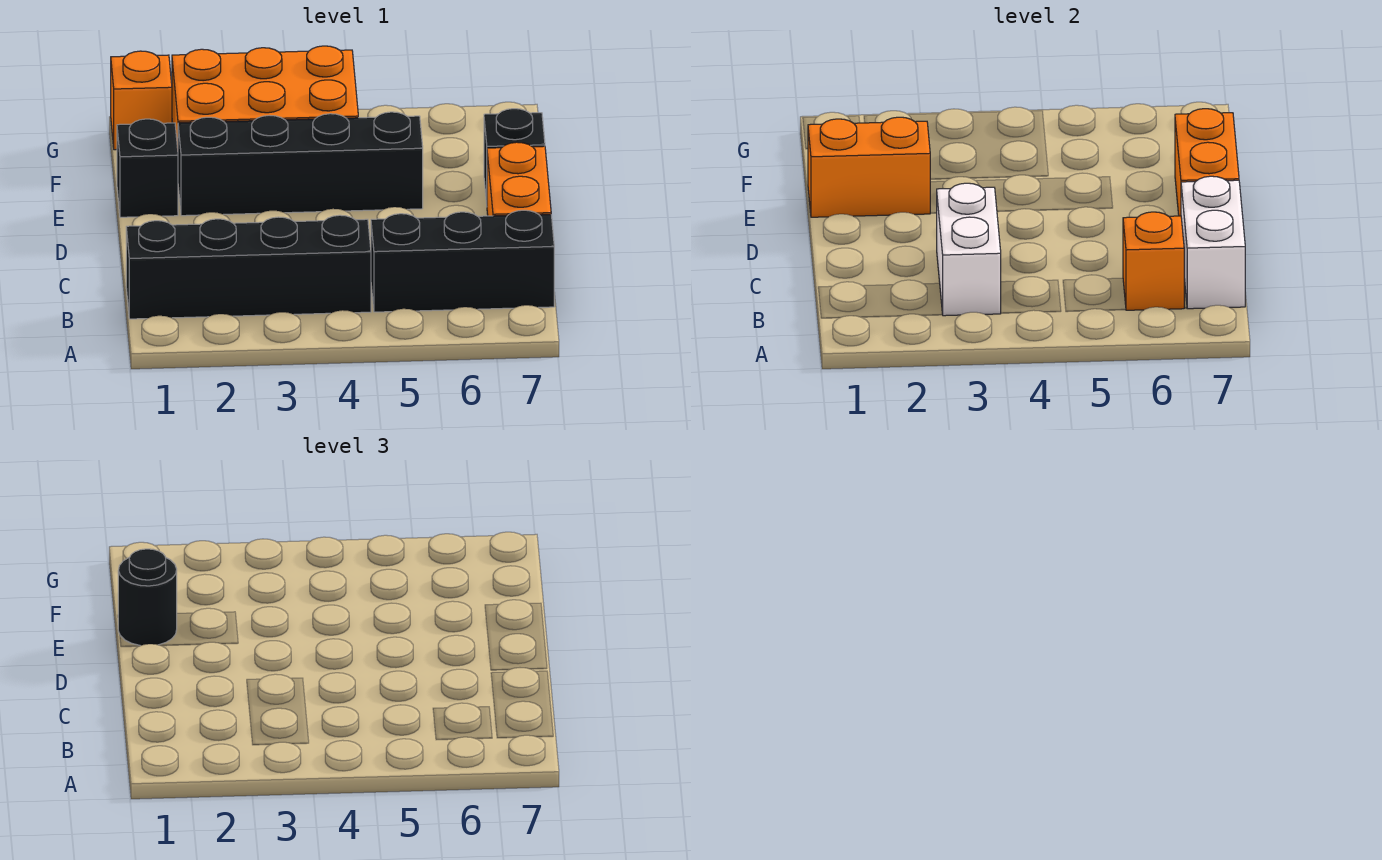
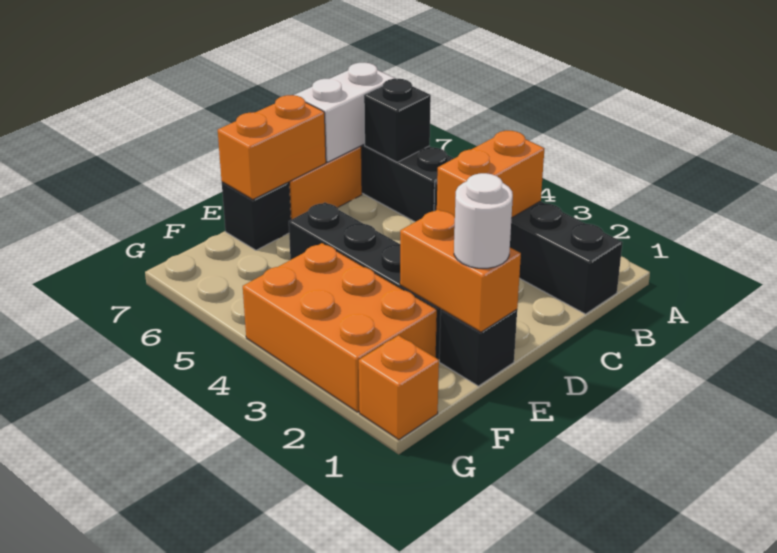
white 1x2 brick [937,183,1001,316] -> orange 1x2 brick [437,131,545,217]
orange 1x1 brick [1123,212,1184,310] -> black 1x1 brick [364,79,431,162]
black 1x1 round brick [118,549,177,646] -> white 1x1 round brick [454,173,513,268]

